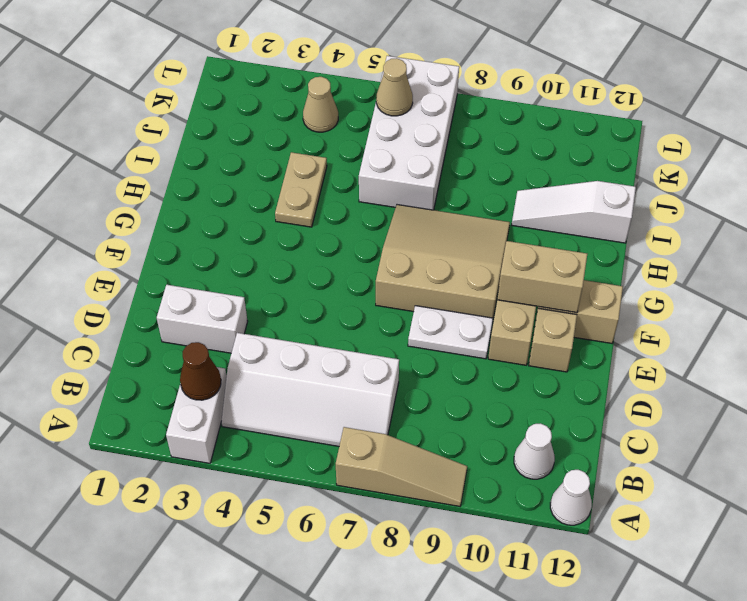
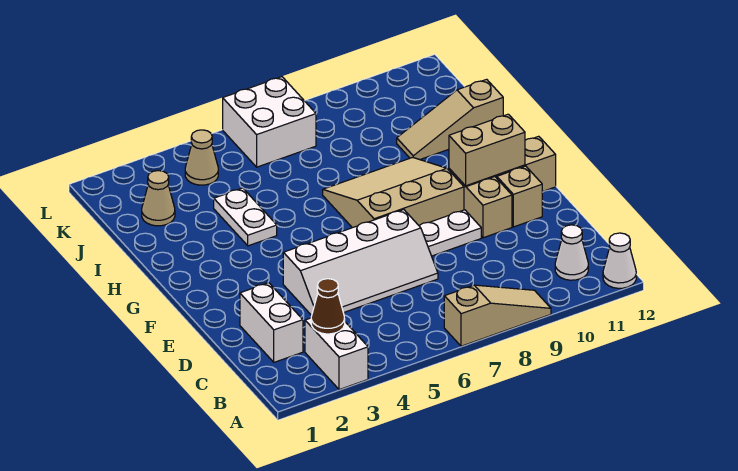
white 2x4 slope [221,333,399,446] -> white 2x4 slope moved to [283,210,438,315]
white 1x2 brick [157,285,248,353] -> white 1x2 brick turned to [240,283,303,362]
tan 1x2 plate [275,152,327,227] -> white 1x2 plate [214,188,277,246]
white 2x4 brick [359,56,459,210] -> white 2x2 brick [223,77,316,167]
white 1x3 slope [512,181,636,243] -> tan 1x3 slope [397,79,503,160]
tan 1x1 cone [376,58,413,116] -> tan 1x1 cone moved to [142,171,175,226]

